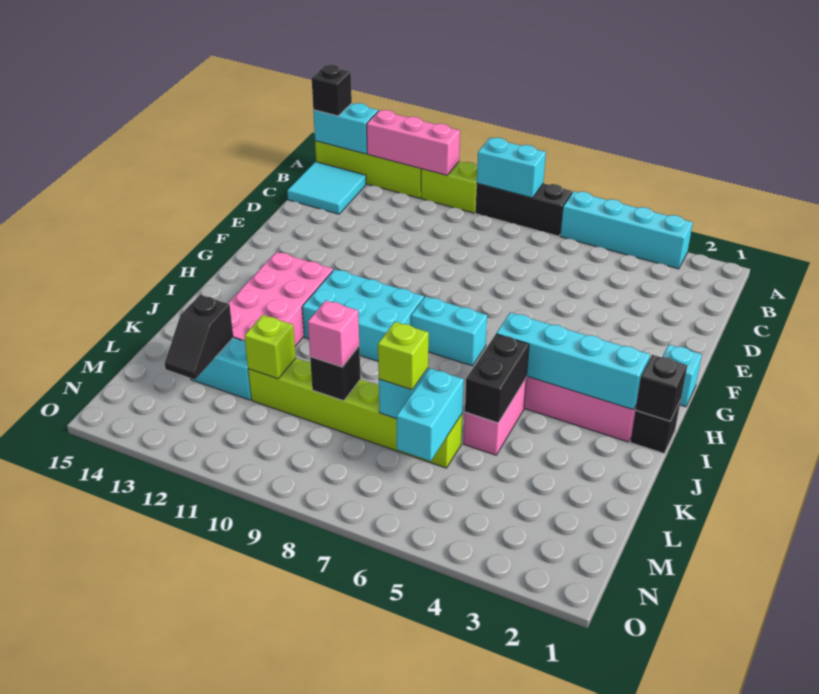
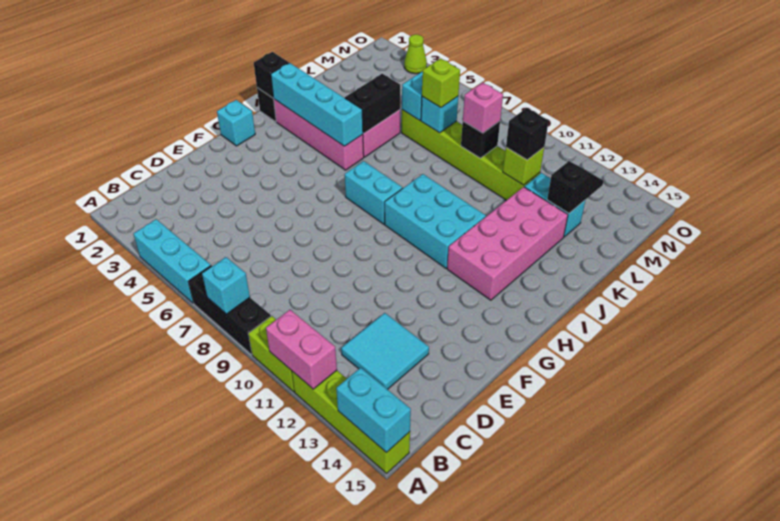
cyan 1x4 brick [560,191,693,269] -> cyan 1x3 brick [133,219,211,303]
cyan 1x2 brick [477,138,546,198] -> cyan 1x1 brick [202,257,250,314]
pink 1x3 brick [367,110,460,175] -> pink 1x2 brick [266,310,337,389]
black 1x1 brick [312,64,352,116] -> black 1x1 brick moved to [506,108,549,160]
cyan 2x2 tile [287,162,366,214] -> cyan 2x2 tile moved to [341,313,429,389]
none -> lime 1x1 cone [404,35,427,74]

